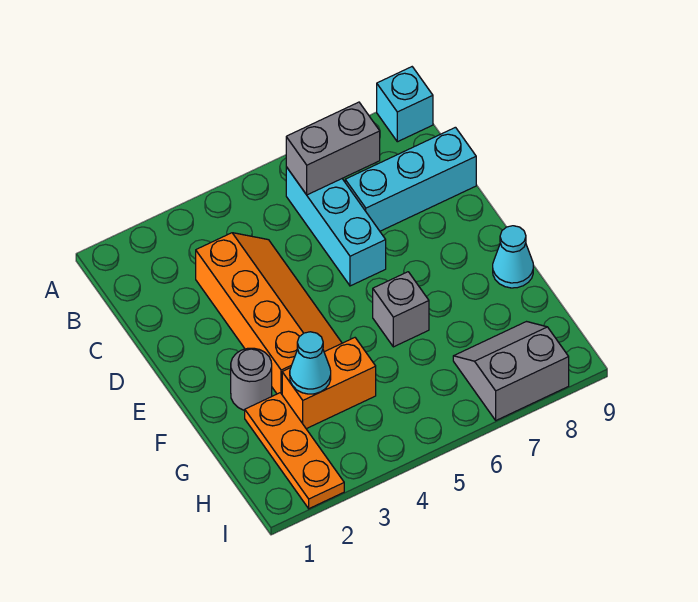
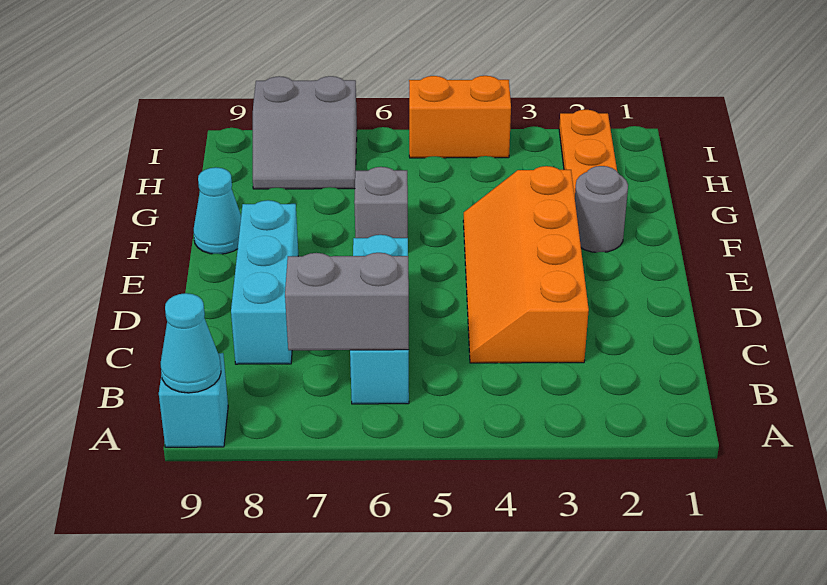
cyan 1x3 brick [345,127,476,231] -> cyan 1x3 brick turned to [231,200,298,364]
orange 1x2 brick [282,338,376,429] -> orange 1x2 brick moved to [409,76,511,158]
cyan 1x1 cone [290,332,331,394] -> cyan 1x1 cone moved to [160,293,221,393]

